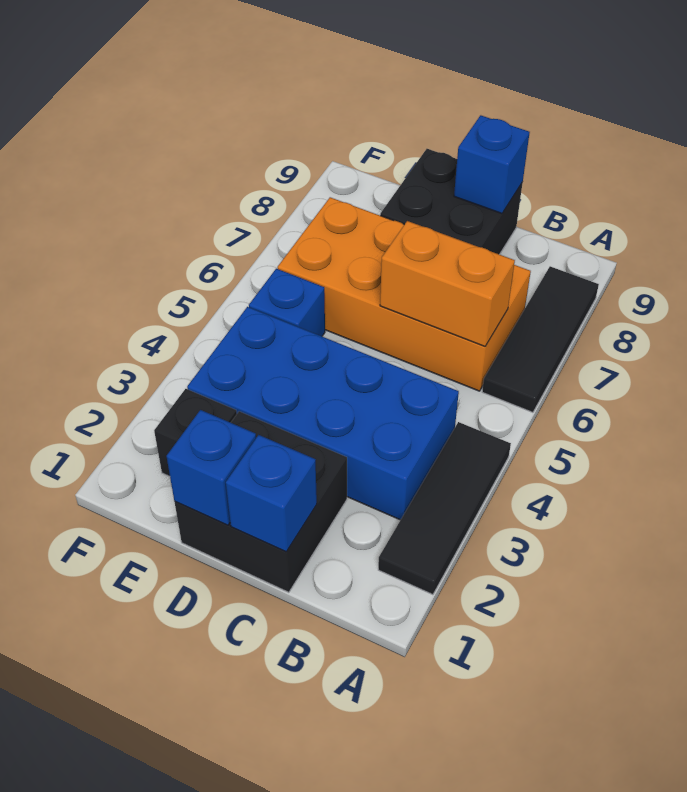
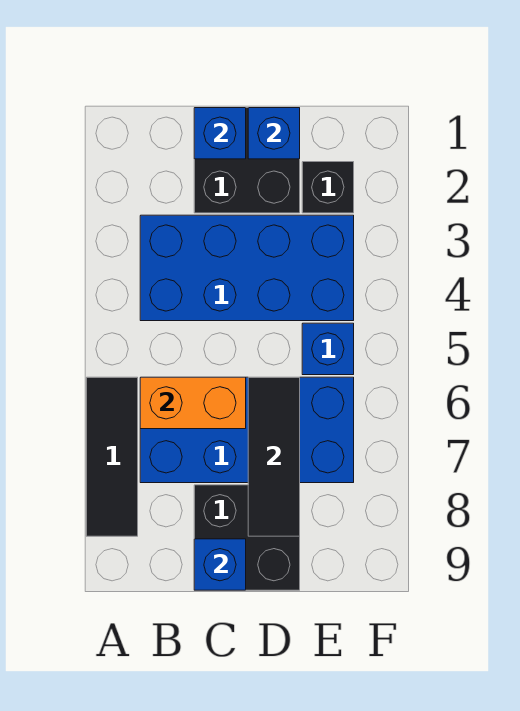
black 1x3 tile [378,422,511,595] -> black 1x3 tile moved to [248,377,300,536]
orange 2x4 brick [278,197,531,391] -> blue 2x4 brick [140,377,354,483]

